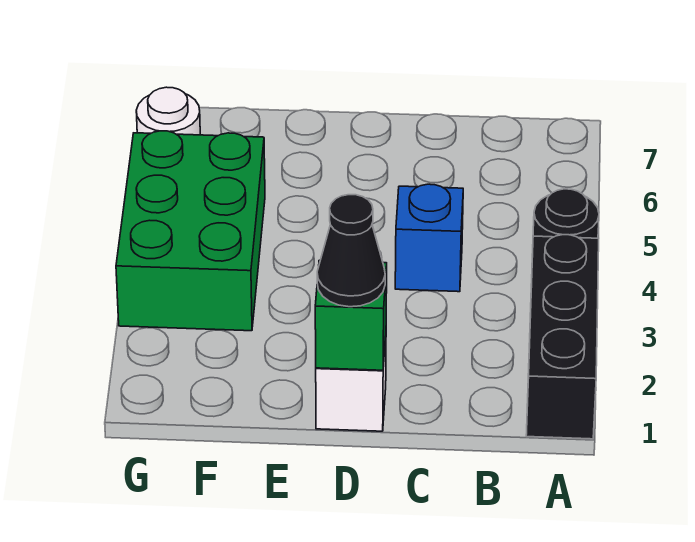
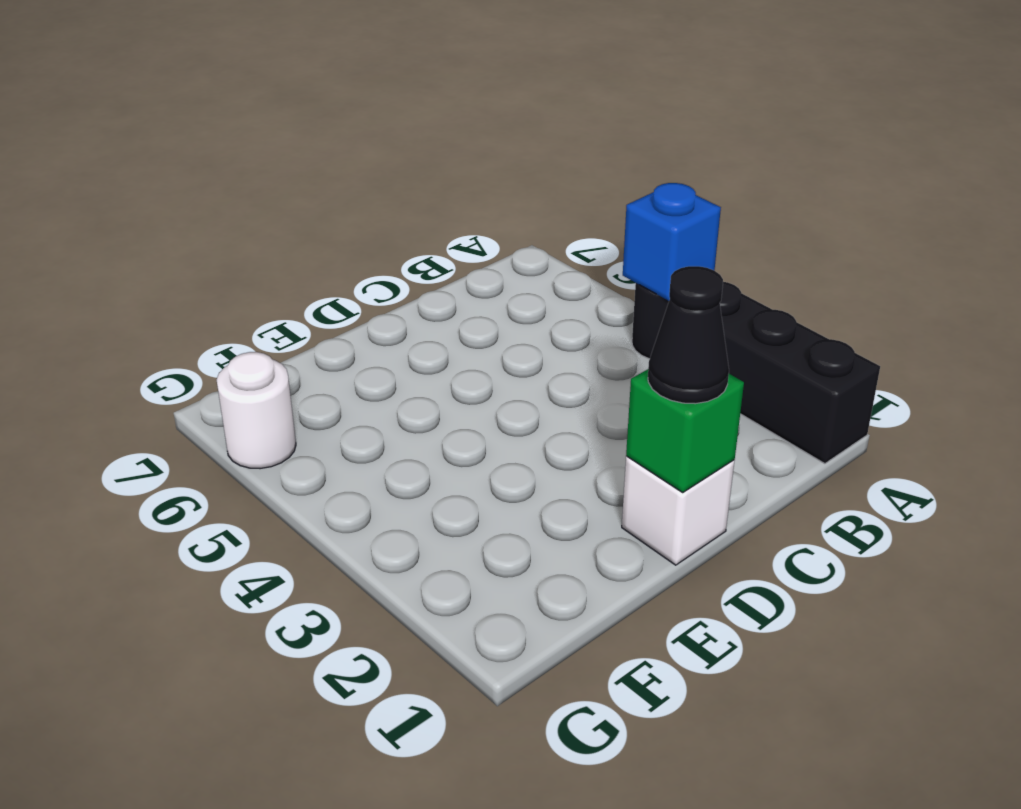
blue 1x1 brick [395,184,463,292] -> blue 1x1 brick moved to [623,183,721,301]
green 2x3 brick [116,131,265,331] -> none

